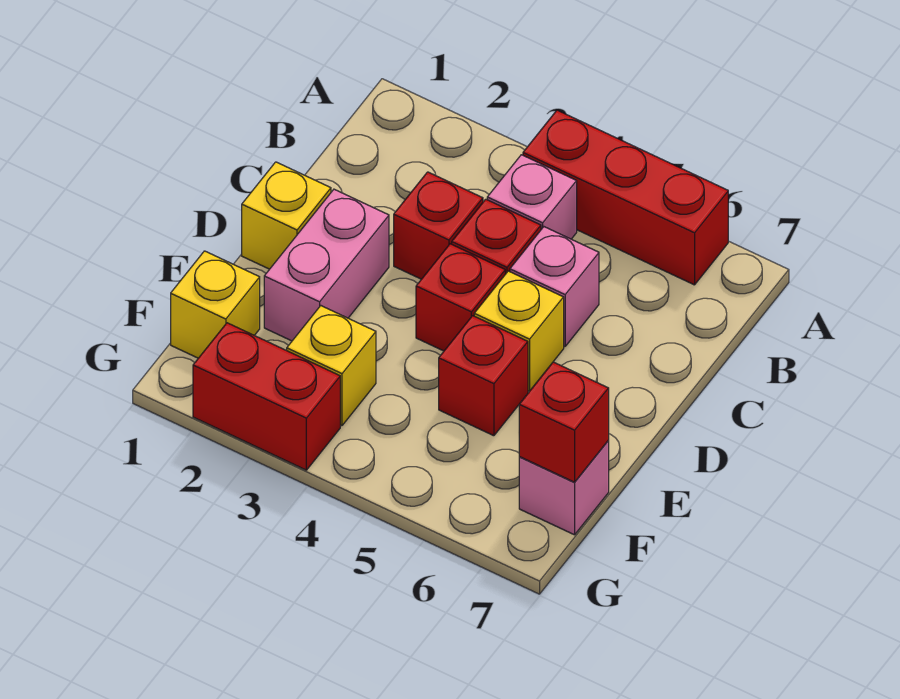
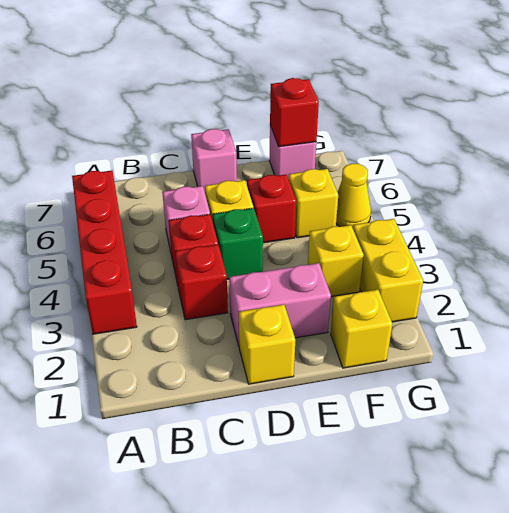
red 1x3 brick [523,110,728,285] -> red 1x4 brick [72,171,137,334]
pink 1x1 brick [487,155,577,239] -> pink 1x1 brick moved to [191,129,237,192]
red 1x1 brick [416,244,505,351] -> green 1x1 brick [213,208,263,279]
none -> yellow 1x1 brick [288,169,338,238]
red 1x2 brick [193,323,340,470] -> yellow 1x2 brick [353,219,423,322]
none -> yellow 1x1 cone [336,164,371,228]

